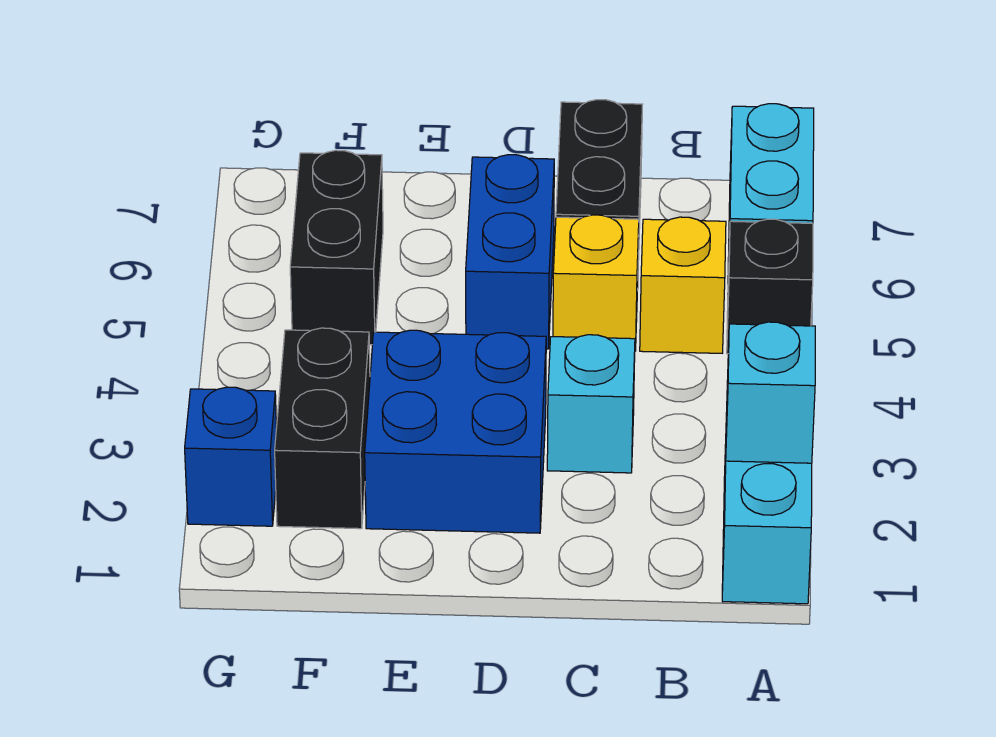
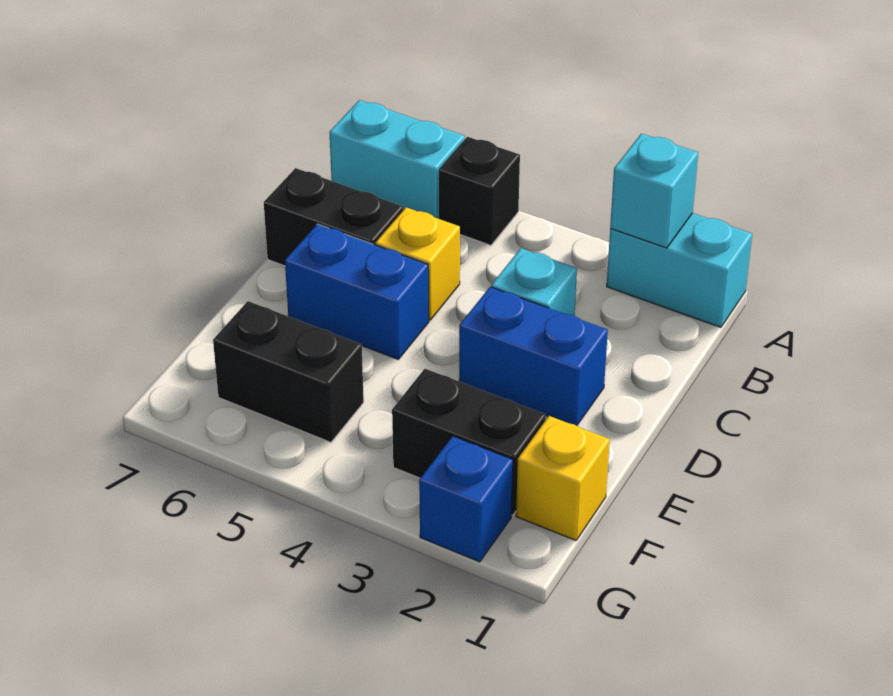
yellow 1x1 brick [640,217,726,353] -> yellow 1x1 brick moved to [516,416,610,540]
blue 2x2 brick [365,330,546,533] -> blue 1x2 brick [459,287,608,426]

